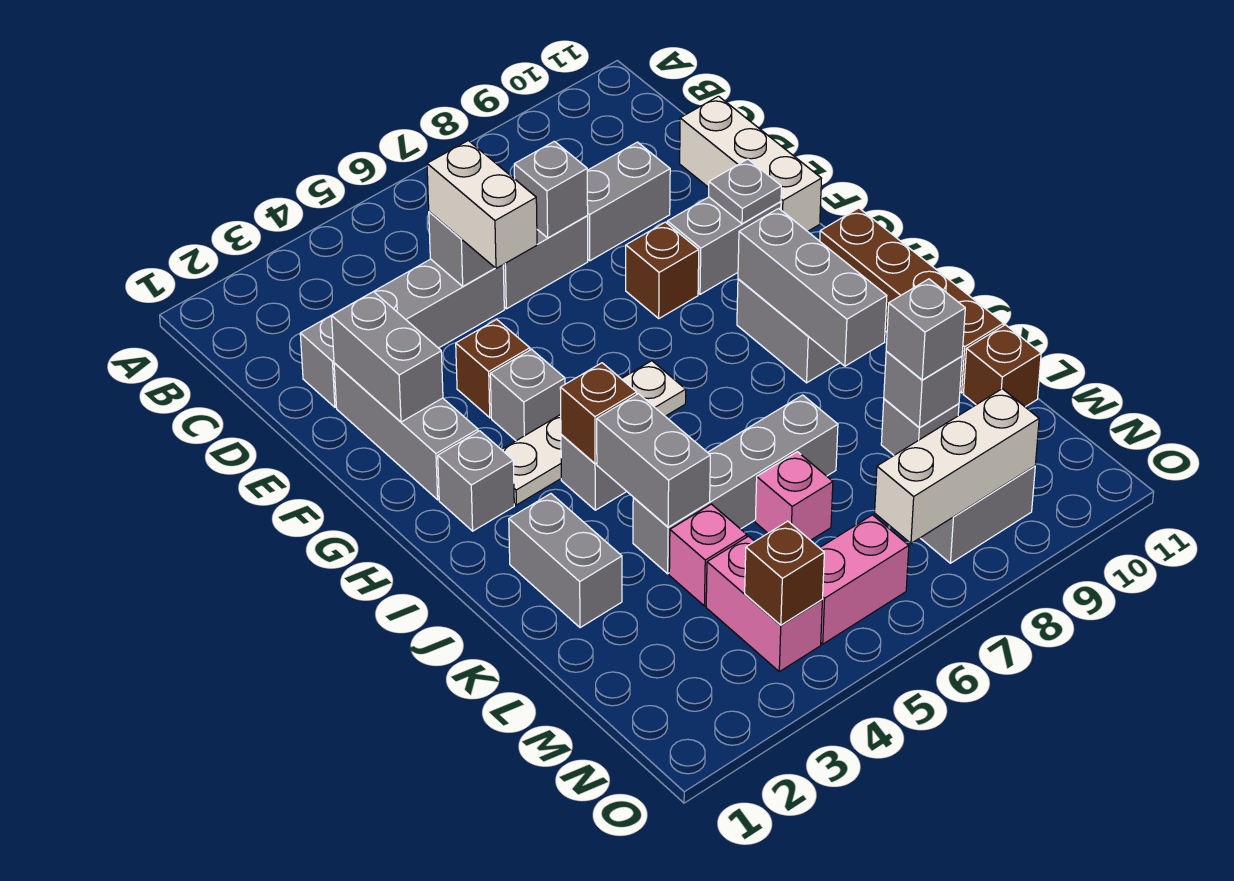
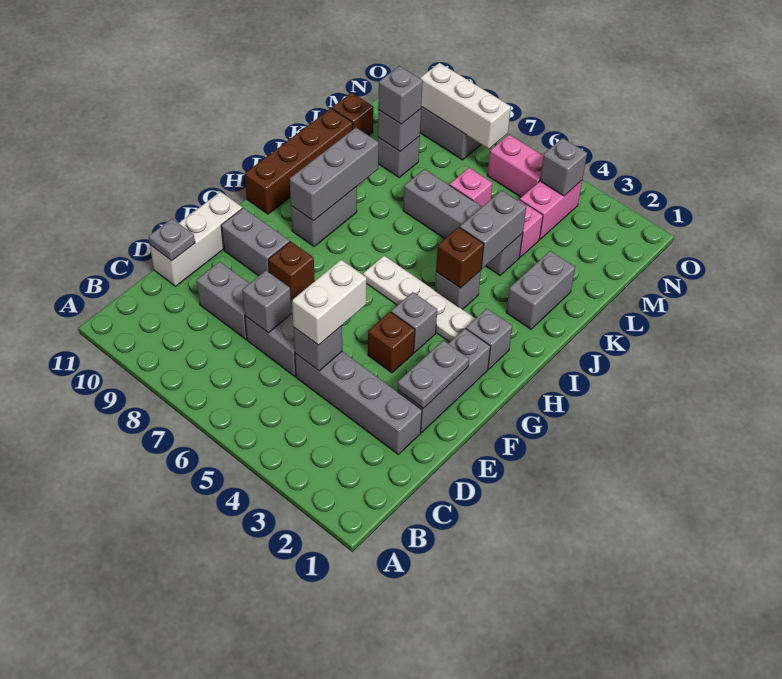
grey 1x2 brick [332,292,443,422] -> grey 1x2 plate [397,340,469,408]
grey 1x1 plate [709,159,781,224] -> grey 1x1 plate moved to [149,219,195,261]
brown 1x1 brick [745,521,824,625] -> grey 1x1 brick [540,138,587,196]

